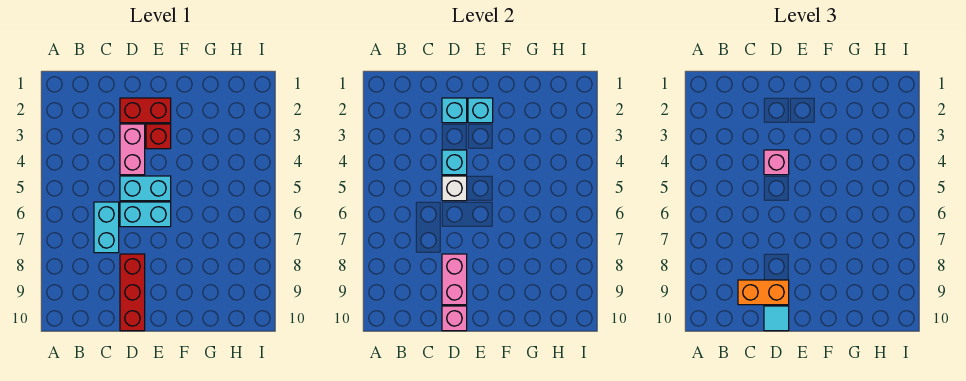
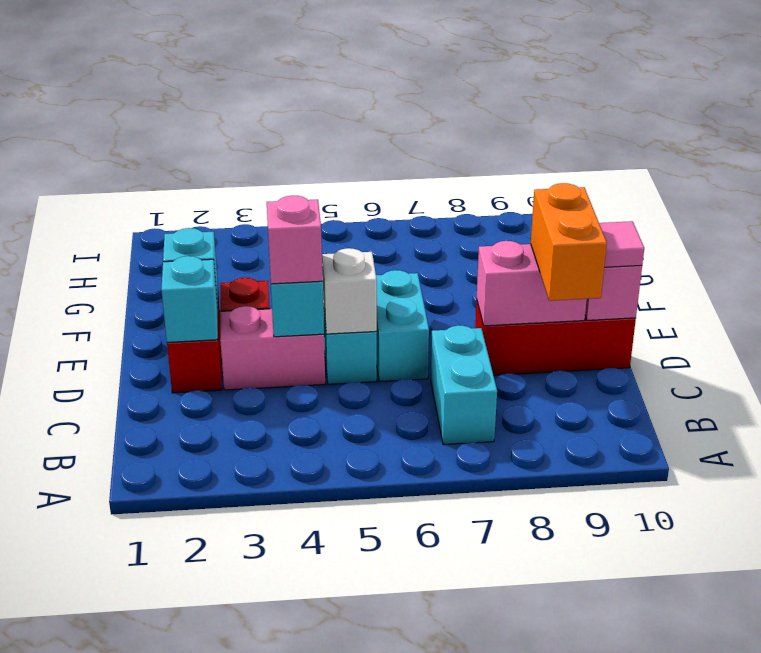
cyan 1x2 brick [94,202,119,253] -> cyan 1x2 brick turned to [431,325,497,445]
cyan 1x1 tile [764,306,789,331] -> pink 1x1 tile [599,221,644,267]

